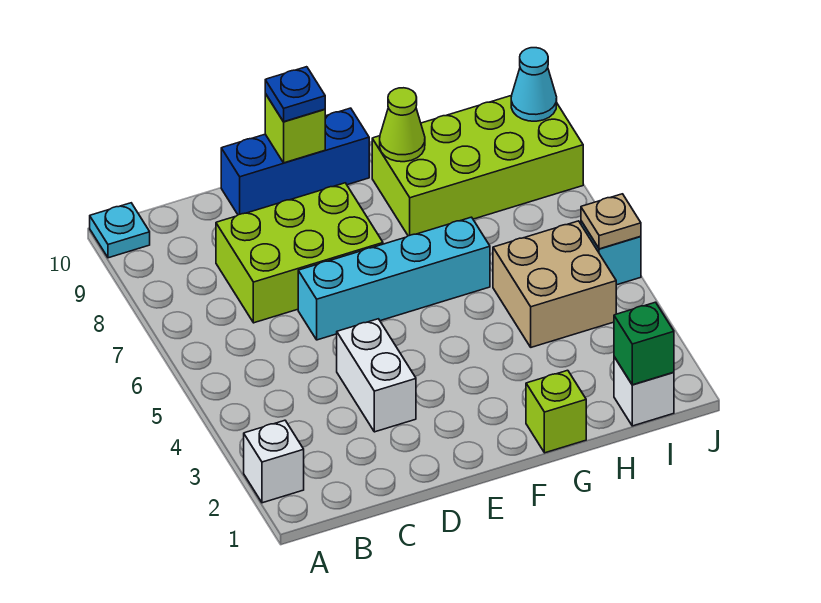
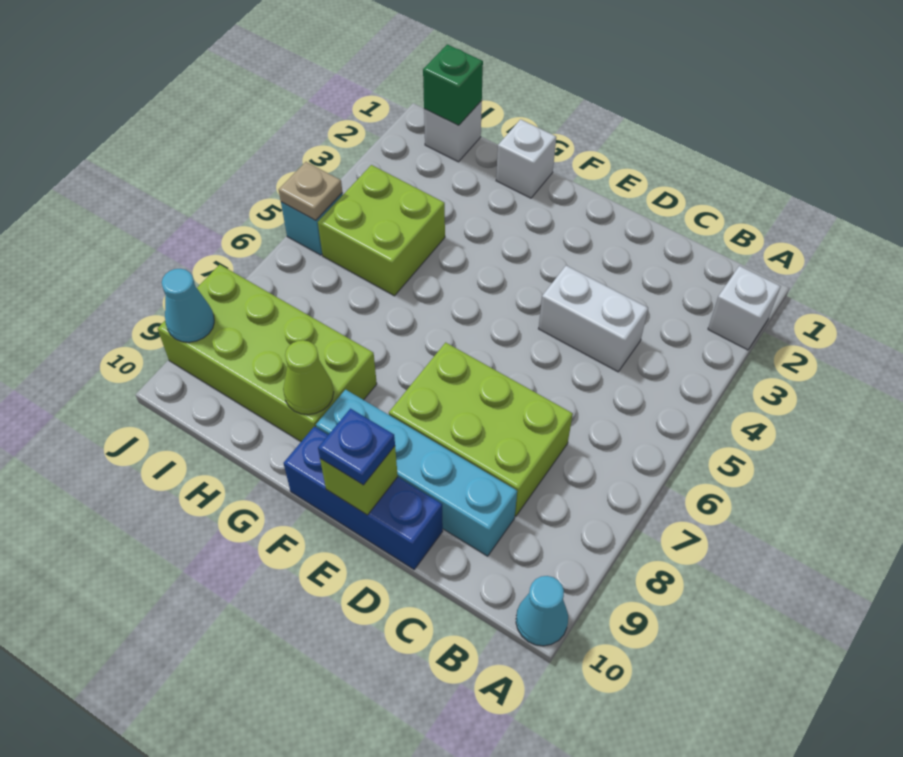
cyan 1x1 plate [90,203,150,258] -> cyan 1x1 cone [516,576,568,646]
white 1x2 brick [337,319,416,432] -> white 1x2 brick turned to [539,266,648,372]
cyan 1x4 brick [298,217,490,340] -> cyan 1x4 brick moved to [316,390,517,556]
lime 1x1 brick [526,370,586,453] -> white 1x1 brick [496,119,556,198]
tan 2x2 brick [493,221,616,347] -> lime 2x2 brick [318,165,445,296]

